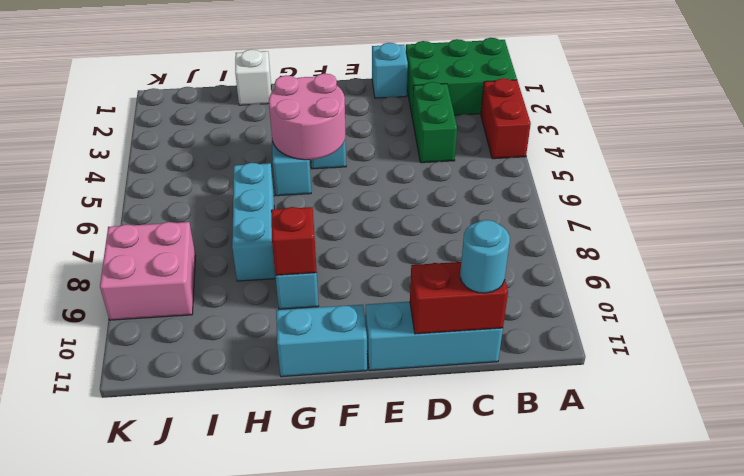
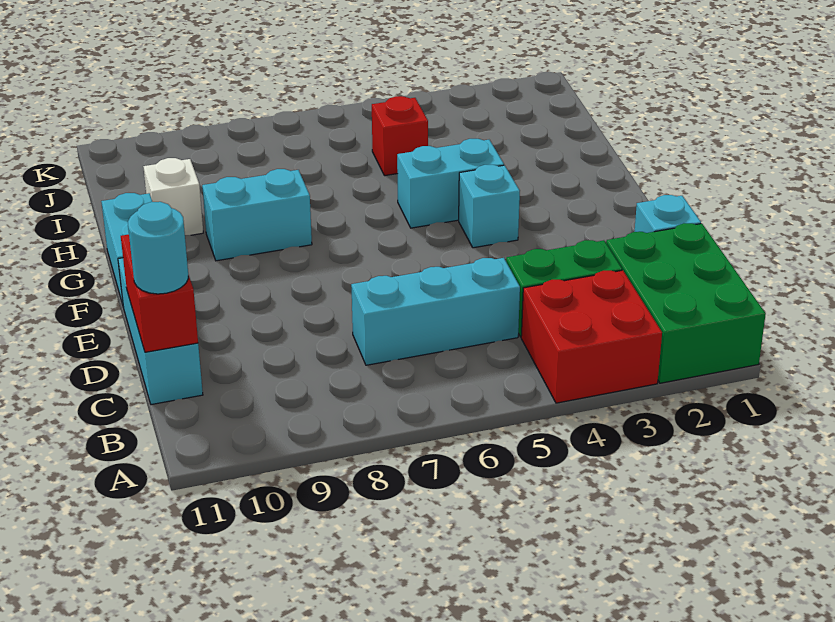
red 1x2 brick [481,78,531,159] -> red 2x2 brick [521,270,662,403]
pink 2x2 round brick [269,74,346,160] -> none
red 1x1 brick [271,207,317,275] -> red 1x1 brick moved to [372,96,428,176]
white 1x1 brick [235,49,271,105] -> white 1x1 brick moved to [143,158,203,235]
cyan 1x3 brick [232,163,276,281] -> cyan 1x3 brick moved to [351,258,520,365]
pink 2x2 brick [100,222,195,320] -> none

